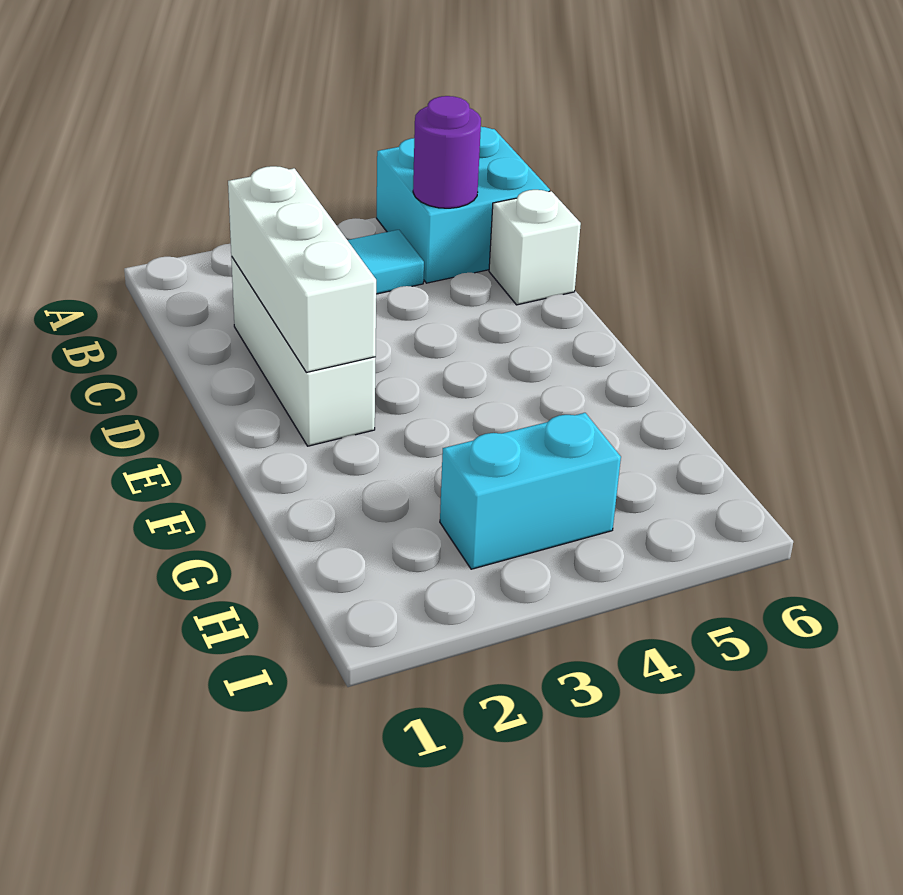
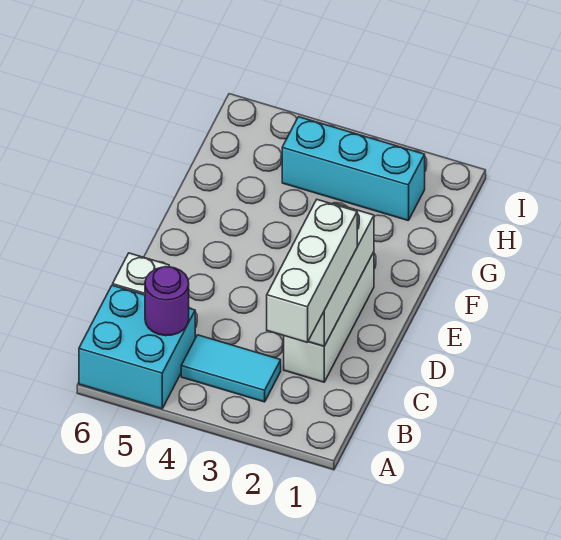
none -> white 1x3 brick [267,200,357,342]
cyan 1x2 brick [440,413,621,569] -> cyan 1x3 brick [282,117,425,220]

